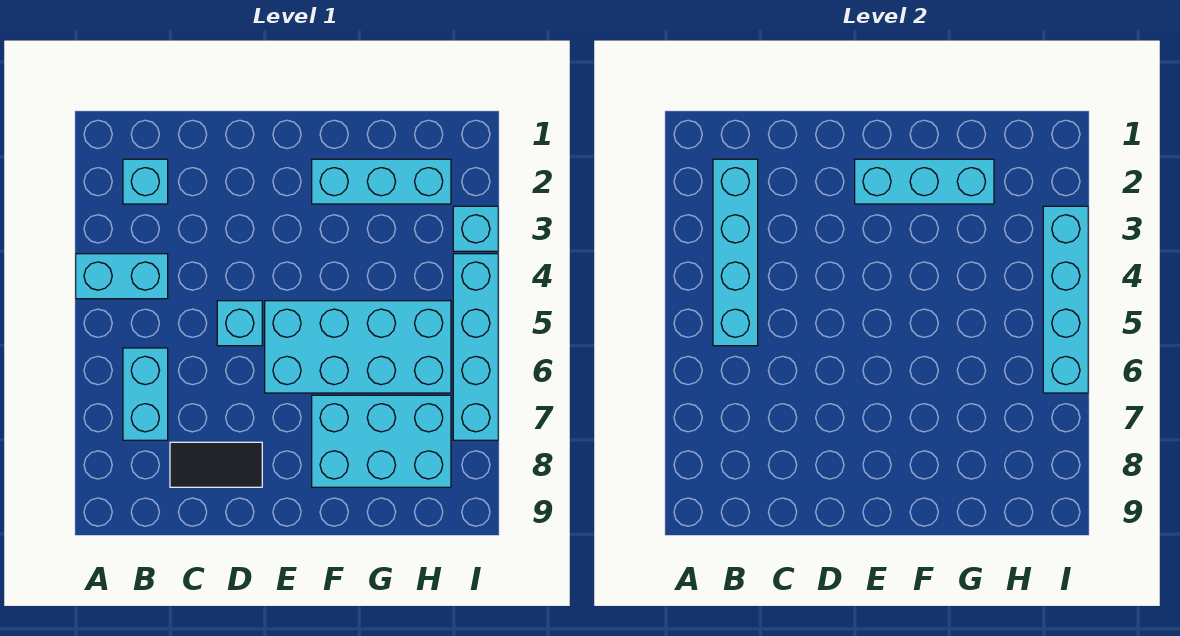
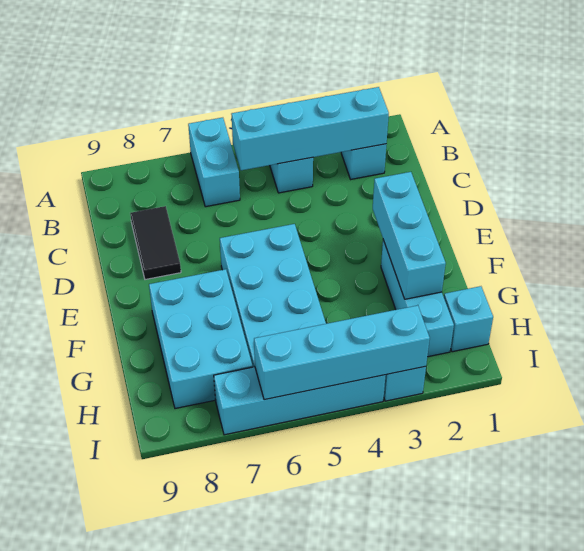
cyan 1x2 brick [123,348,168,440] -> cyan 1x2 brick turned to [188,118,240,207]
cyan 1x1 brick [217,301,262,346] -> cyan 1x1 brick moved to [444,286,493,352]

